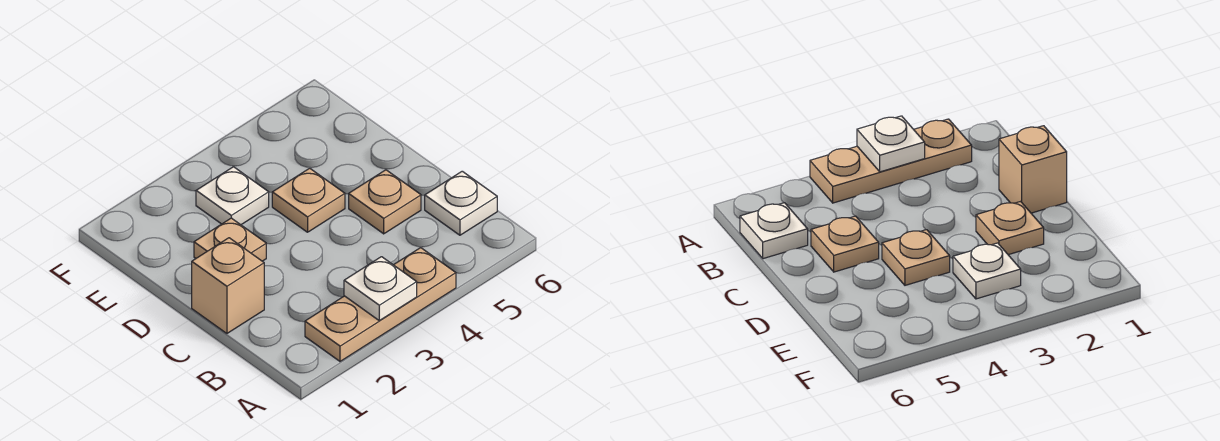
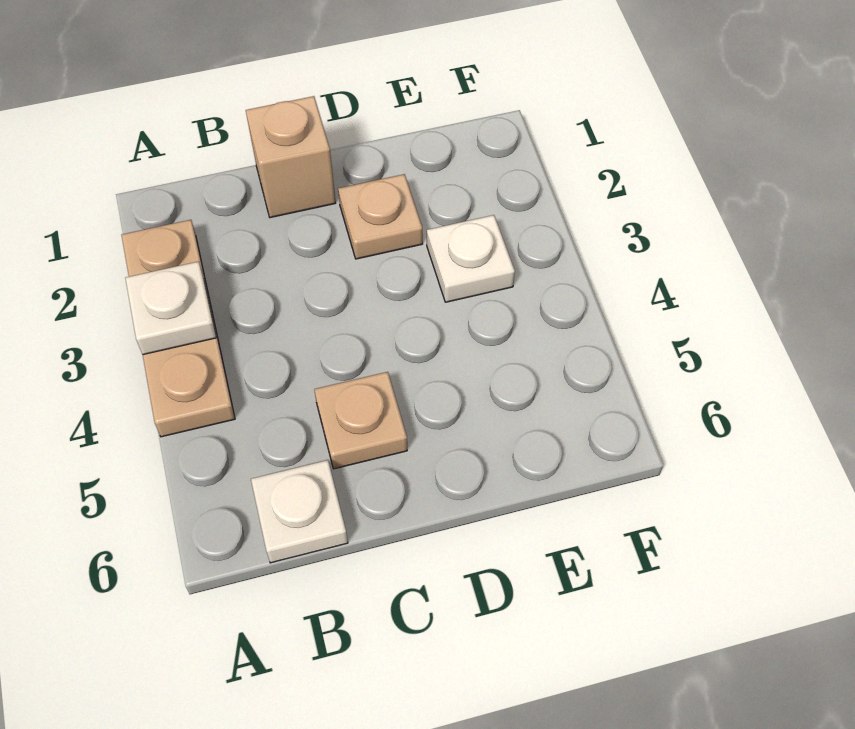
tan 1x1 plate [272,168,345,232] -> none

